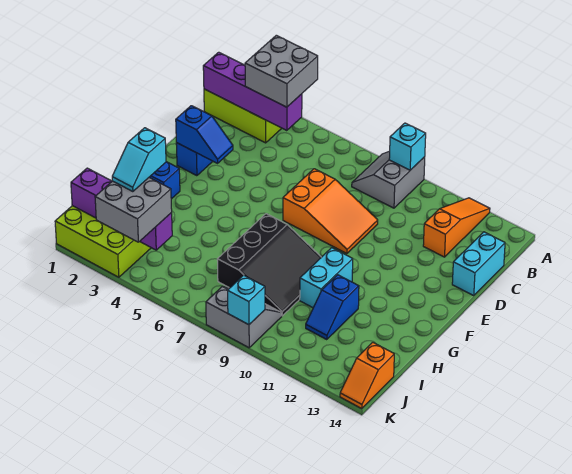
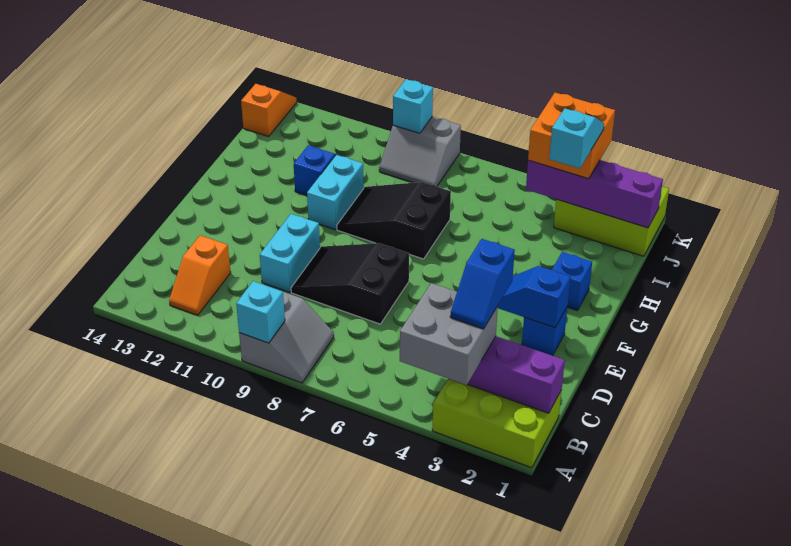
orange 1x3 slope [423,198,490,257] -> orange 1x2 slope [169,235,231,315]
none -> blue 1x2 slope [450,239,515,329]
cyan 1x2 brick [452,232,505,296] -> cyan 1x2 brick moved to [260,214,320,292]
orange 2x3 slope [283,169,378,254] -> black 2x3 slope [291,243,409,324]
black 3x3 slope [217,214,321,316] -> black 2x3 slope [337,182,451,259]
grey 2x2 brick [95,178,172,242] -> orange 2x2 brick [528,93,615,179]

